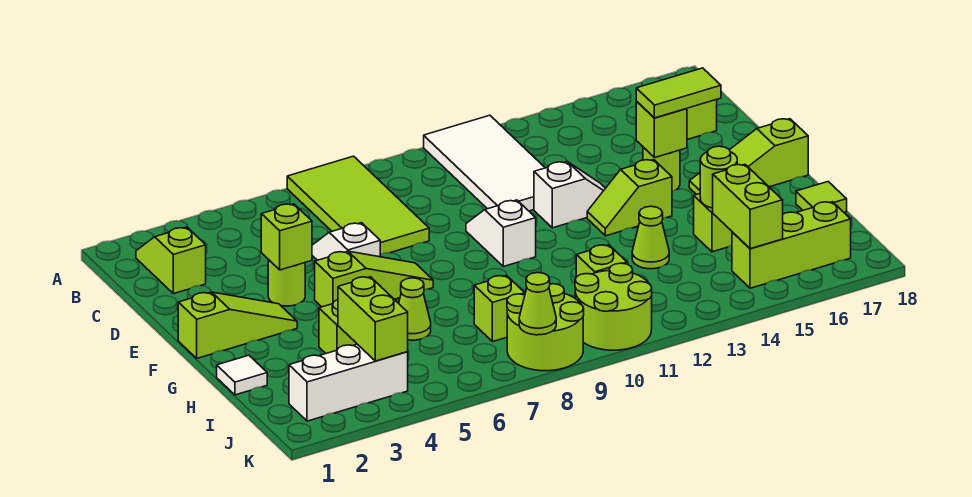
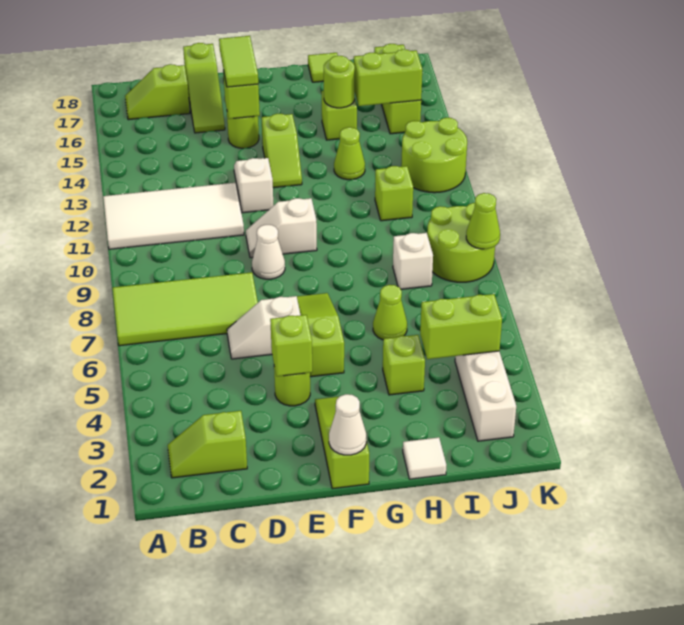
none -> white 1x1 cone [252,225,285,279]
none -> white 1x1 cone [329,394,366,455]
lime 1x3 slope [689,119,808,195] -> lime 1x3 slope moved to [183,43,225,133]
lime 1x1 brick [474,276,525,342] -> white 1x1 brick [393,233,433,289]
lime 2x2 round brick [575,263,652,350] -> lime 2x2 round brick moved to [401,118,467,193]

